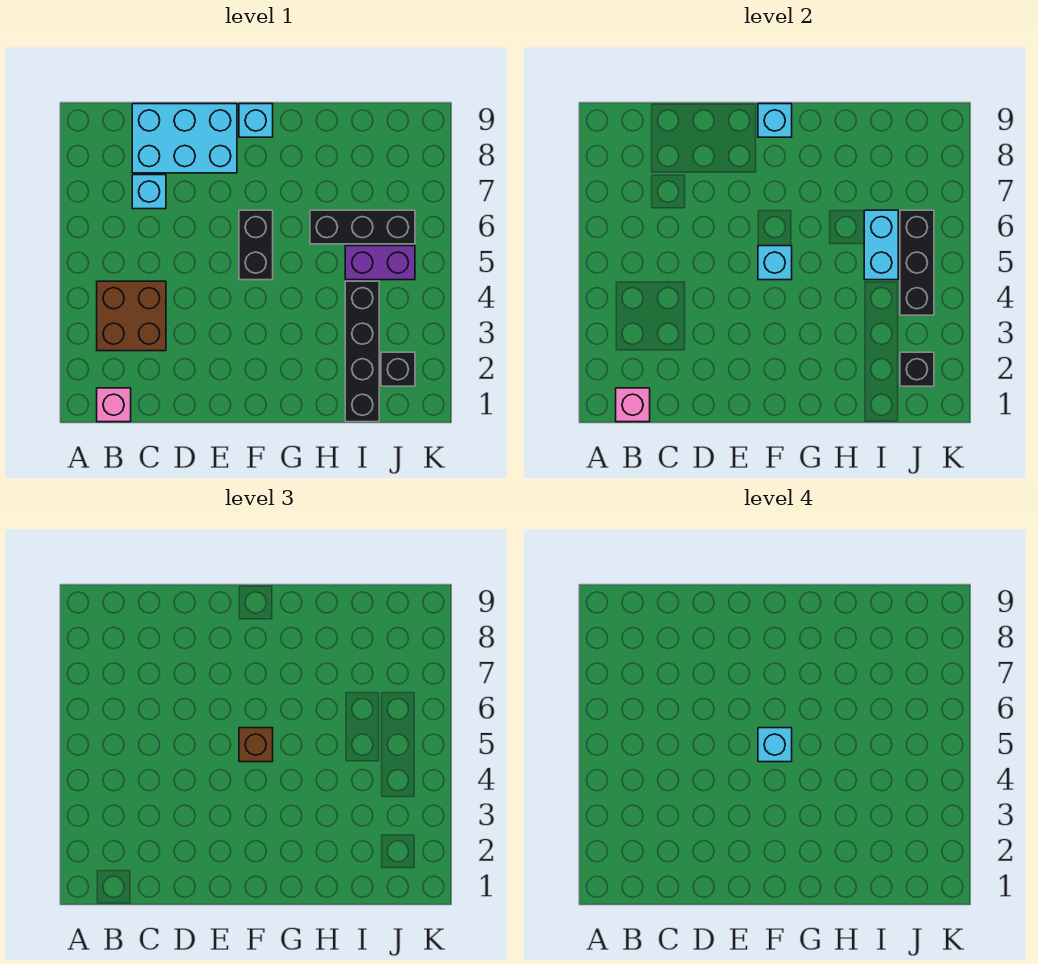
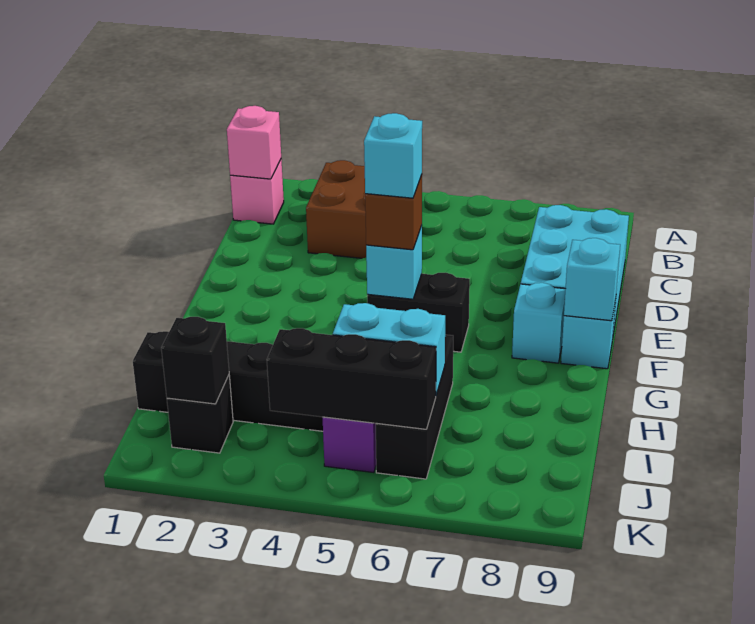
cyan 1x1 brick [132,175,166,209] -> cyan 1x1 brick moved to [512,283,565,363]

